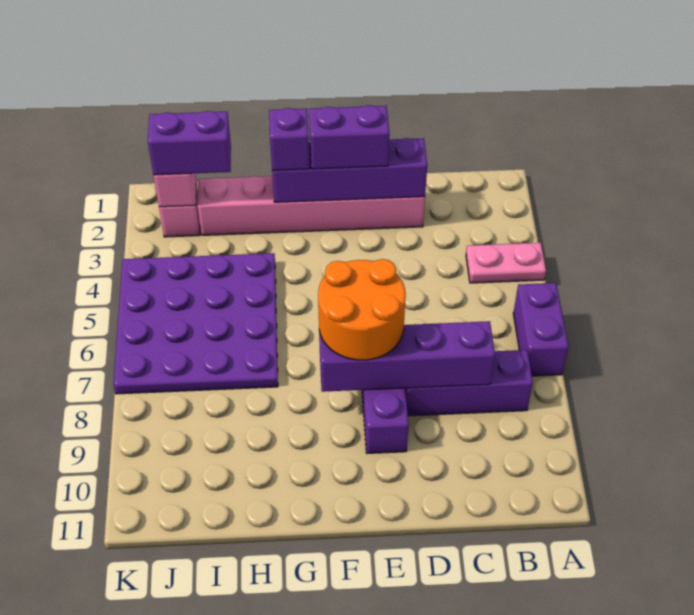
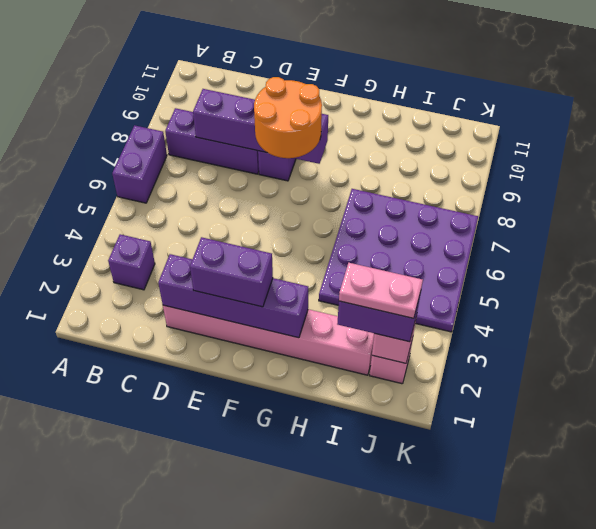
pink 1x2 plate [466,243,546,283] -> pink 1x2 plate moved to [339,263,423,318]
purple 1x1 brick [269,108,310,170] -> purple 1x1 brick moved to [108,234,155,290]

